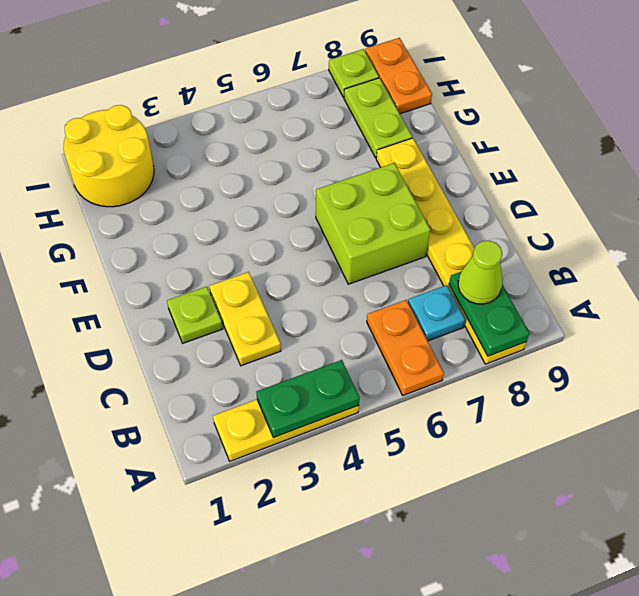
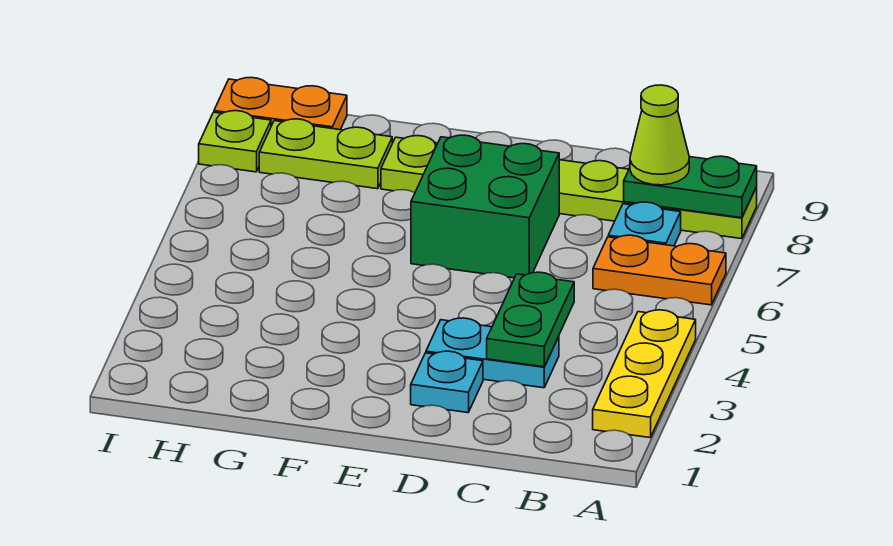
green 1x2 plate [256,360,360,438] -> green 1x2 plate moved to [487,272,574,367]
yellow 1x6 plate [376,138,526,364] -> lime 1x6 plate [381,136,757,239]
yellow 1x2 plate [209,272,281,366] -> cyan 1x2 plate [426,318,559,388]
lime 1x1 plate [167,287,223,343] -> cyan 1x1 plate [411,351,483,413]
lime 2x2 brick [316,163,430,284] -> green 2x2 brick [411,135,559,278]
yellow 2x2 round brick [64,105,154,207] -> none

